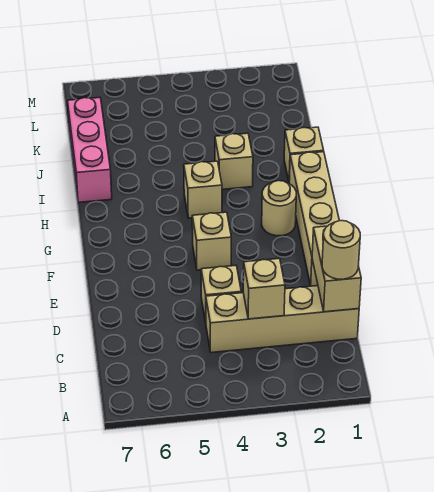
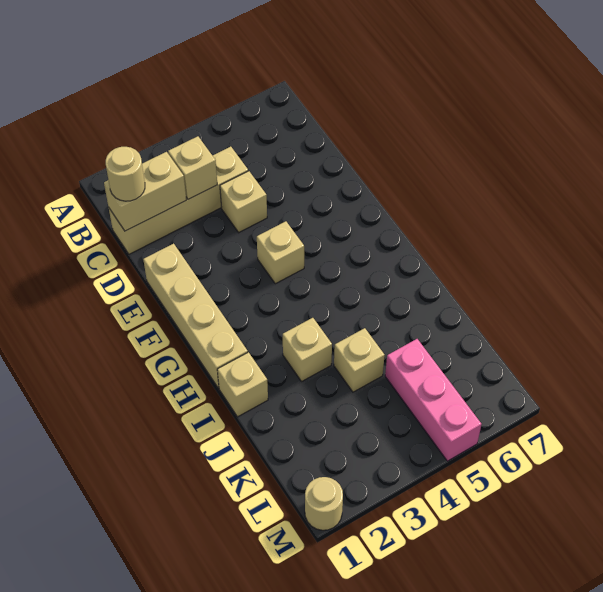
tan 1x2 brick [312,226,361,312] -> tan 1x2 brick turned to [104,152,186,231]
tan 1x1 round brick [262,181,296,236] -> tan 1x1 round brick moved to [305,477,343,530]
tan 1x1 brick [184,161,222,218] -> tan 1x1 brick moved to [334,328,385,392]
pink 1x3 brick [68,98,112,202] -> pink 1x3 brick moved to [385,339,482,461]

